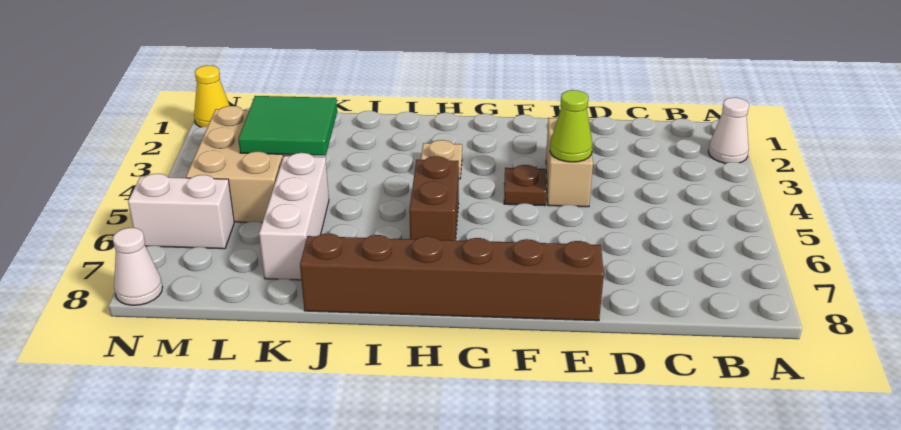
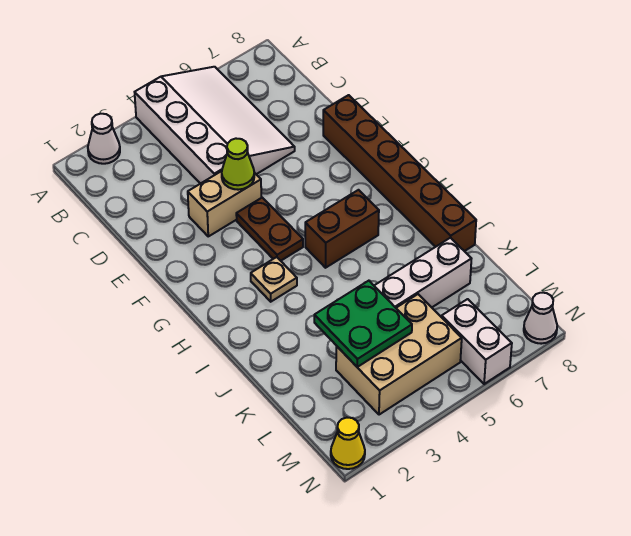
none -> white 3x4 slope [135,67,295,184]
brown 1x1 plate [504,165,546,206] -> brown 1x2 plate [236,198,303,261]
green 2x2 tile [238,96,337,156] -> green 2x2 plate [314,281,412,367]

